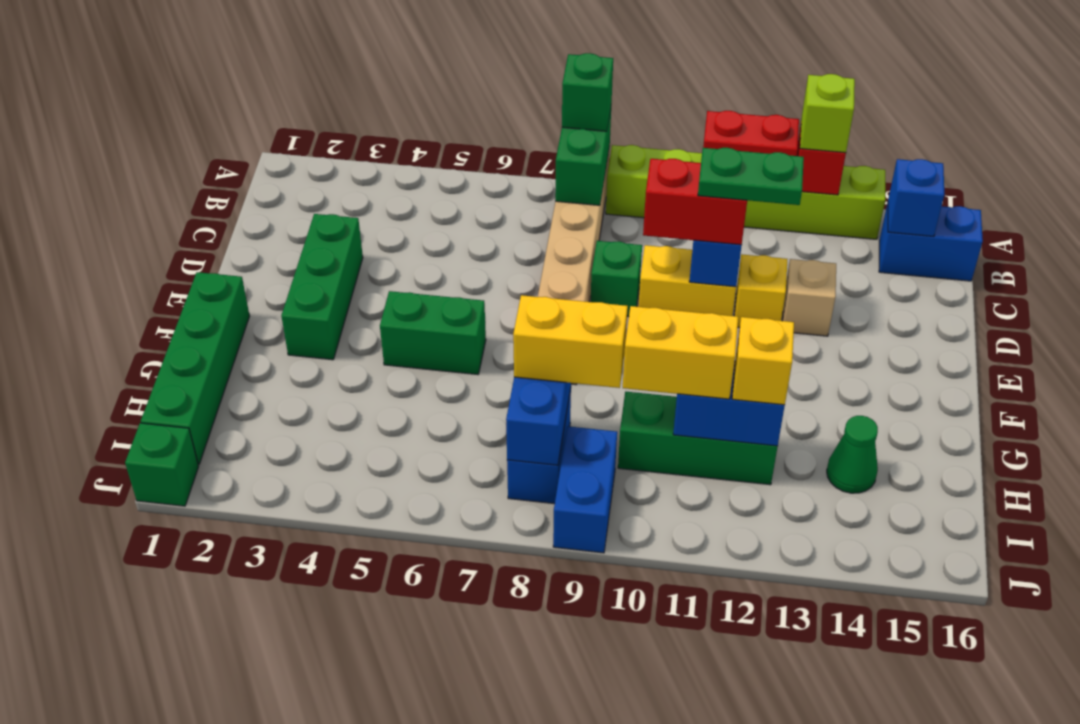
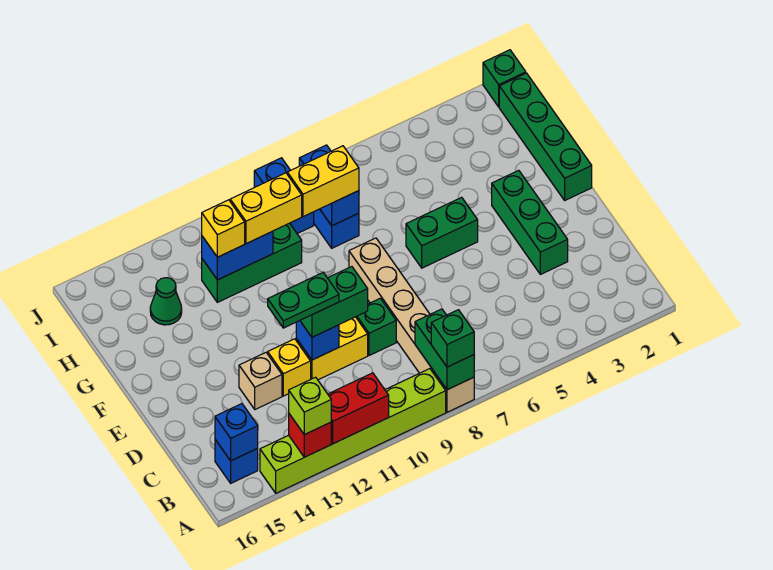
blue 1x2 brick [879,203,983,281] -> blue 1x1 brick [215,440,258,483]
red 1x2 brick [643,159,747,245] -> green 1x2 brick [300,267,368,337]

